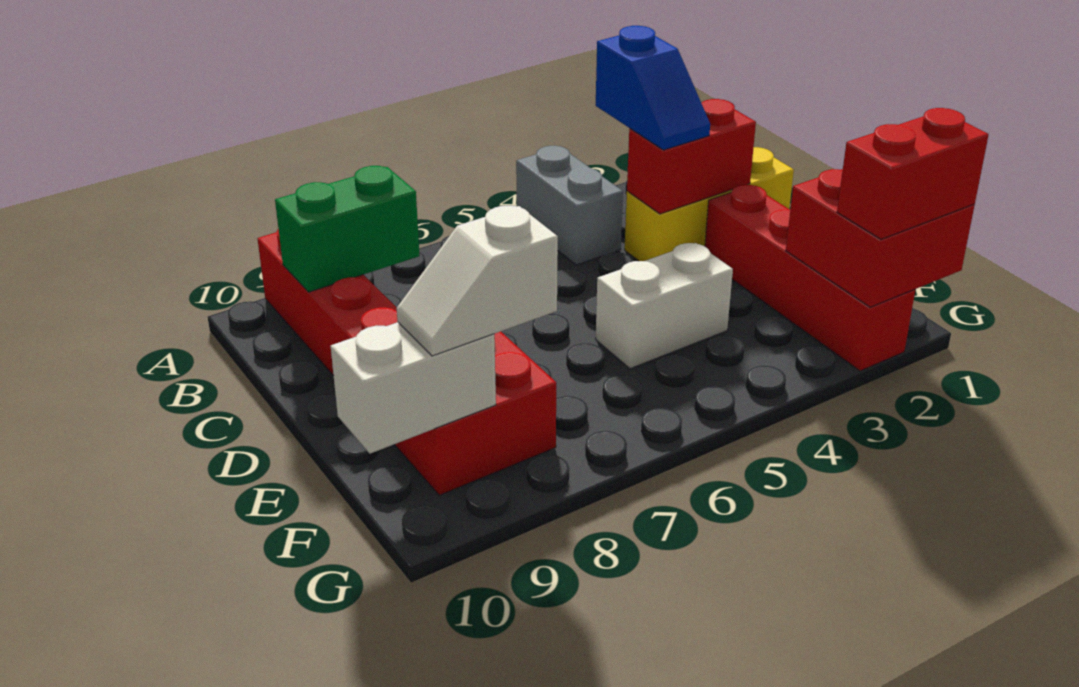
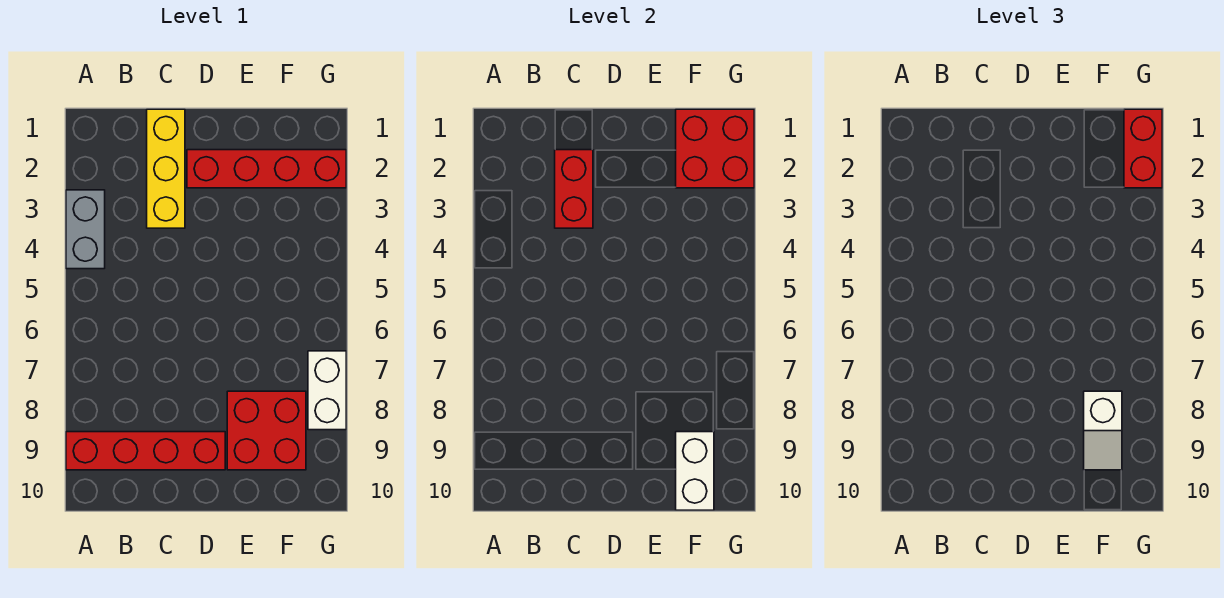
grey 1x2 brick [516,146,623,265] -> grey 1x2 brick turned to [66,190,105,269]
blue 1x2 slope [596,26,710,150] -> none
green 1x2 brick [275,166,420,292] -> none
white 1x2 brick [596,243,733,369] -> white 1x2 brick moved to [308,351,346,430]

